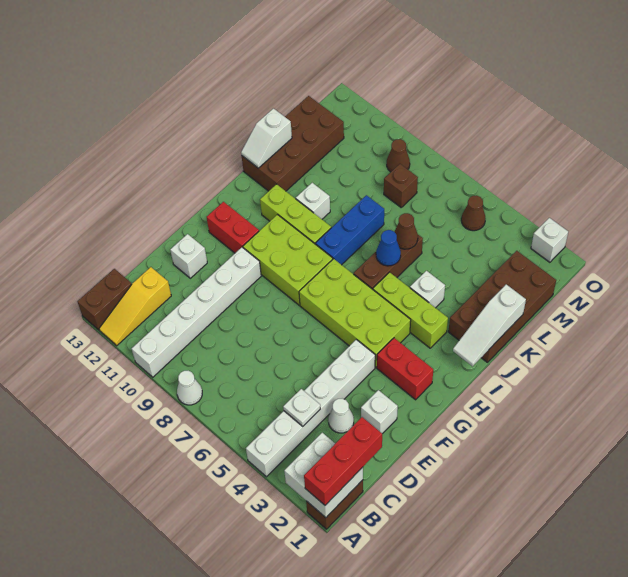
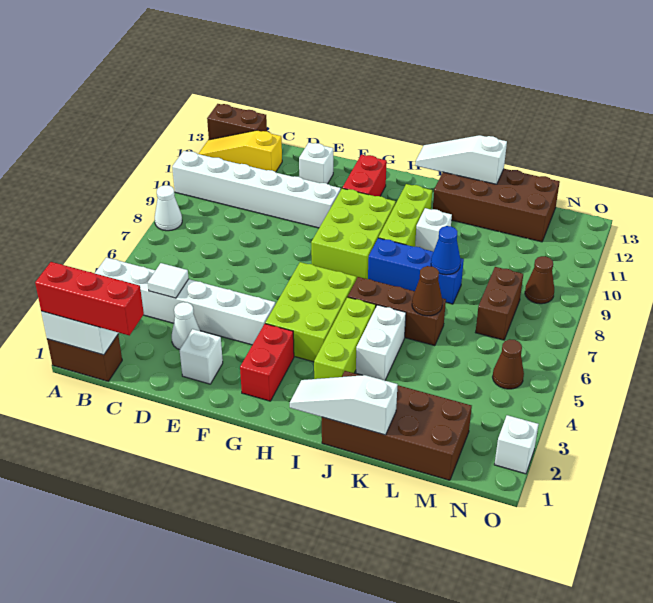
white 1x1 plate [283,389,320,426] -> white 1x1 tile [148,263,189,298]
lime 2x4 brick [299,259,411,367] -> lime 2x3 brick [265,262,356,362]
white 1x1 brick [410,271,445,308] -> white 1x2 brick [356,305,406,380]
blue 1x1 cone [376,230,401,266] -> blue 1x1 cone moved to [431,226,461,275]
white 1x2 slope [241,108,292,168] -> white 1x3 slope [415,135,507,184]
brown 1x1 brick [384,164,418,207] -> brown 1x2 brick [476,267,523,340]

